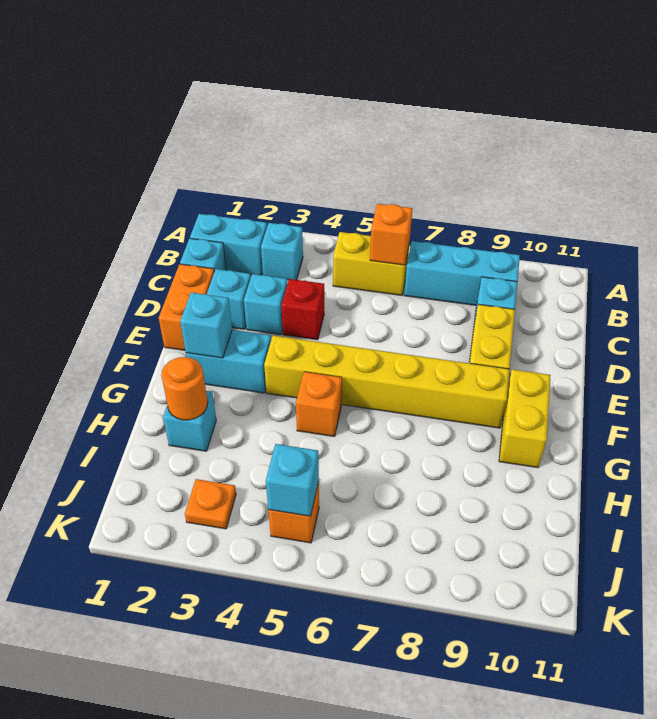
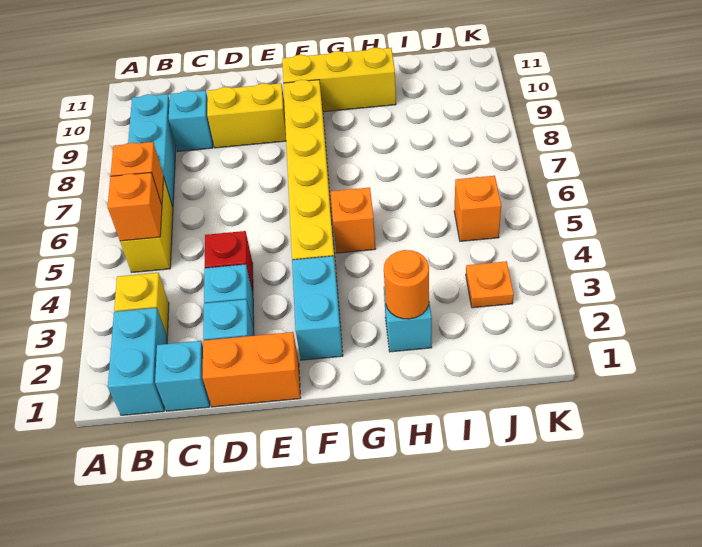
cyan 1x1 brick [261,223,303,280] -> yellow 1x1 brick [114,273,169,336]
none -> orange 1x1 brick [107,173,162,241]
cyan 1x1 brick [180,292,232,358] -> none
yellow 1x2 brick [499,369,551,468] -> yellow 1x3 brick [282,48,396,112]
cyan 1x1 brick [266,444,319,516] -> none

